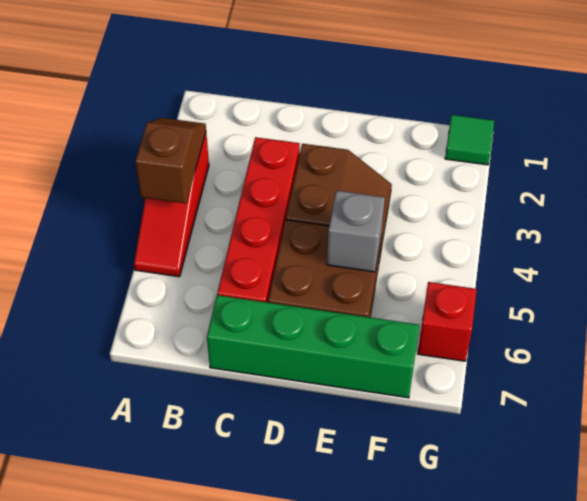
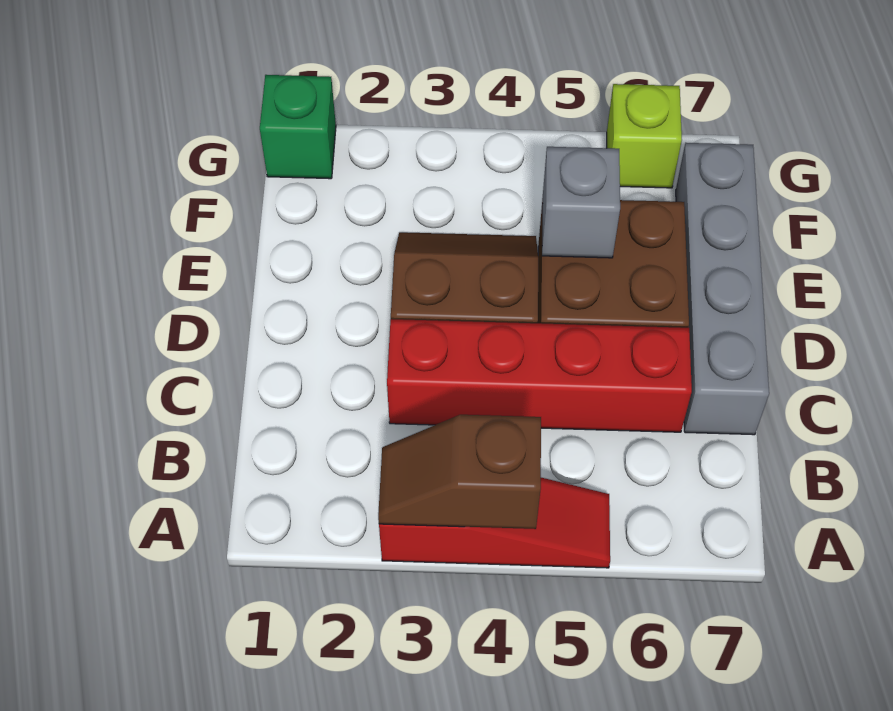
green 1x4 brick [207,295,419,398] -> grey 1x4 brick [676,143,769,435]
green 1x1 tile [445,115,494,165] -> green 1x1 brick [260,75,336,179]
red 1x1 brick [418,282,477,361] -> lime 1x1 brick [607,84,682,188]

